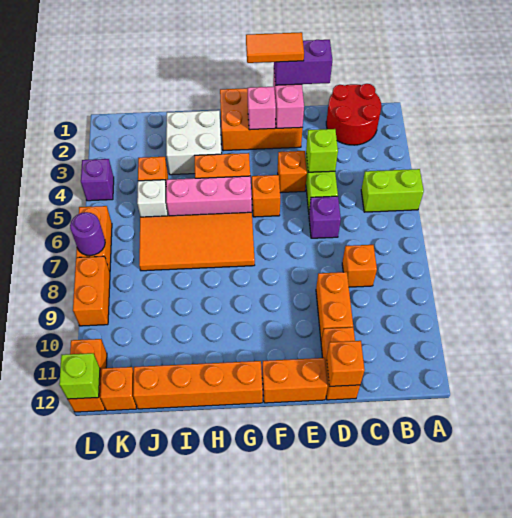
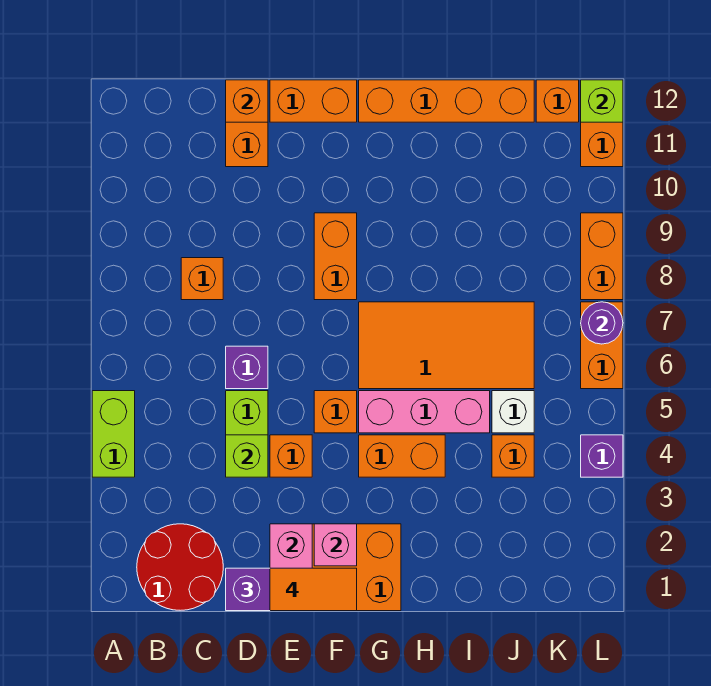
lime 1x2 brick [361,169,424,212] -> lime 1x2 brick turned to [92,391,135,477]
orange 1x2 brick [316,272,353,341] -> orange 1x2 brick moved to [314,213,357,300]
white 2x2 brick [166,110,222,175] -> none

